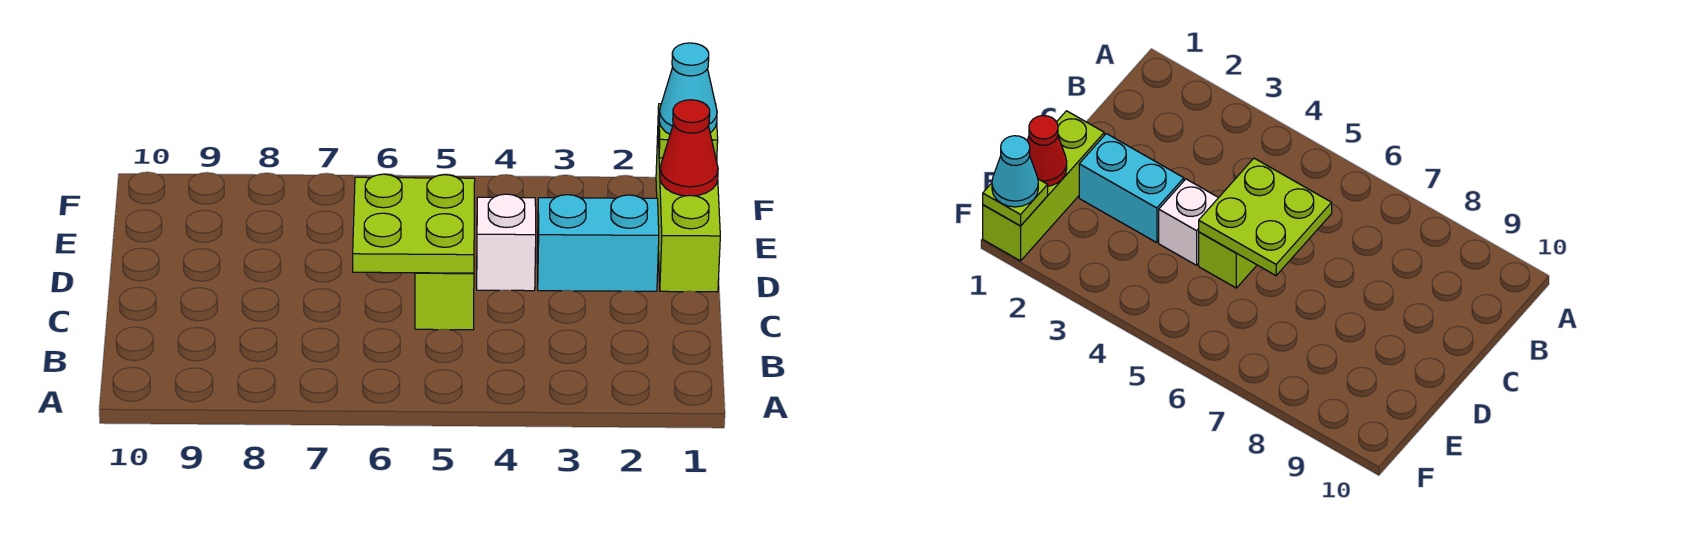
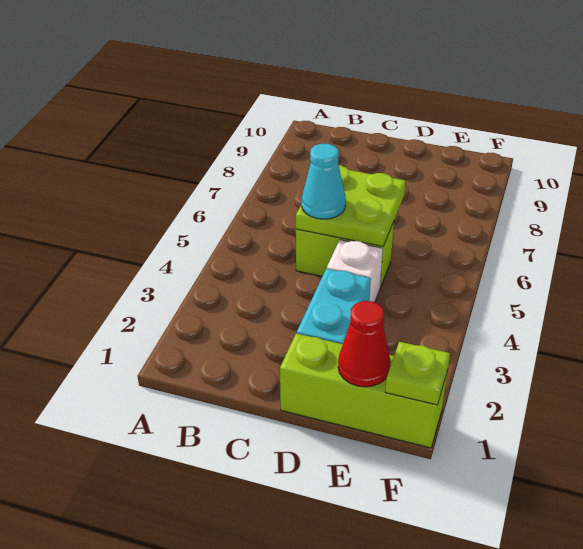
cyan 1x1 cone [659,43,717,134] -> cyan 1x1 cone moved to [302,144,346,219]

